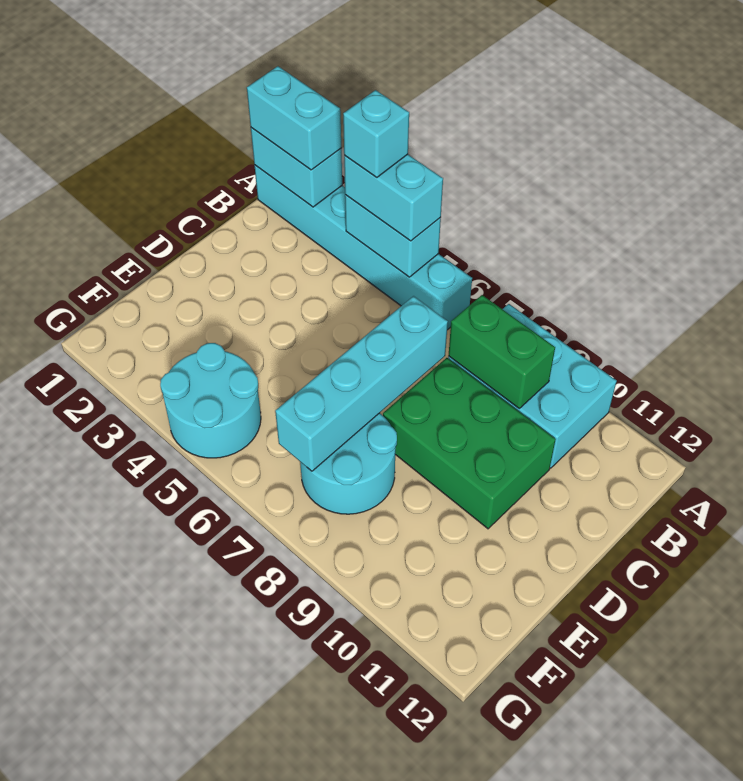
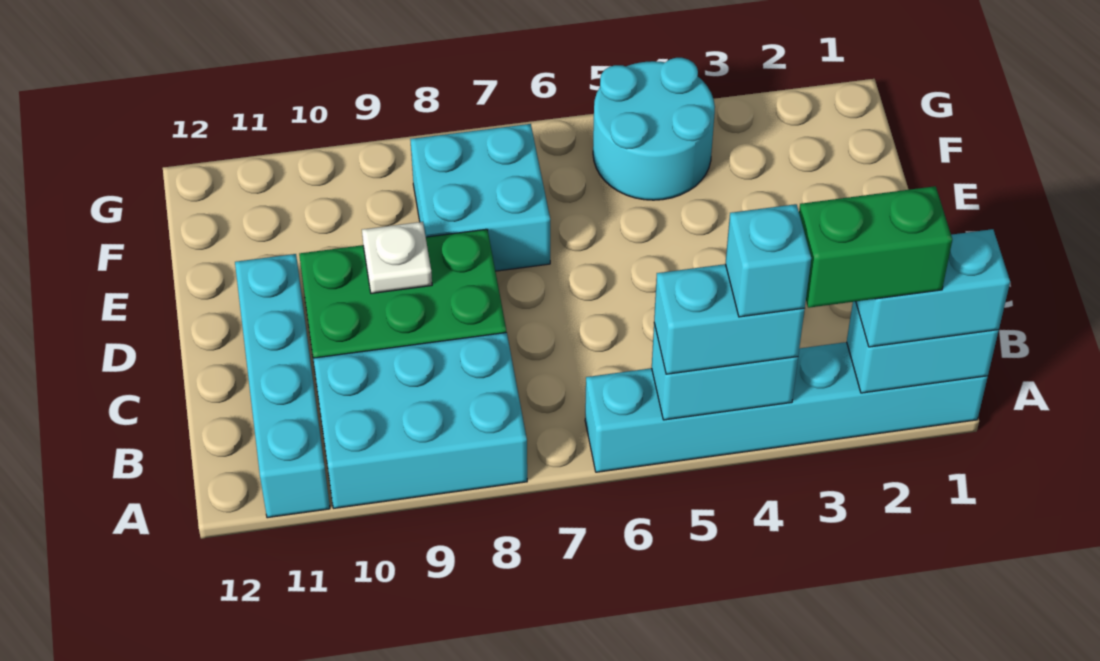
green 1x2 brick [449,295,555,408] -> green 1x2 brick moved to [799,186,952,308]
cyan 1x4 brick [275,296,448,471] -> cyan 1x4 brick moved to [235,254,330,518]
none -> white 1x1 plate [362,222,432,293]
cyan 2x2 round brick [300,413,397,514] -> cyan 2x2 brick [410,124,550,271]

